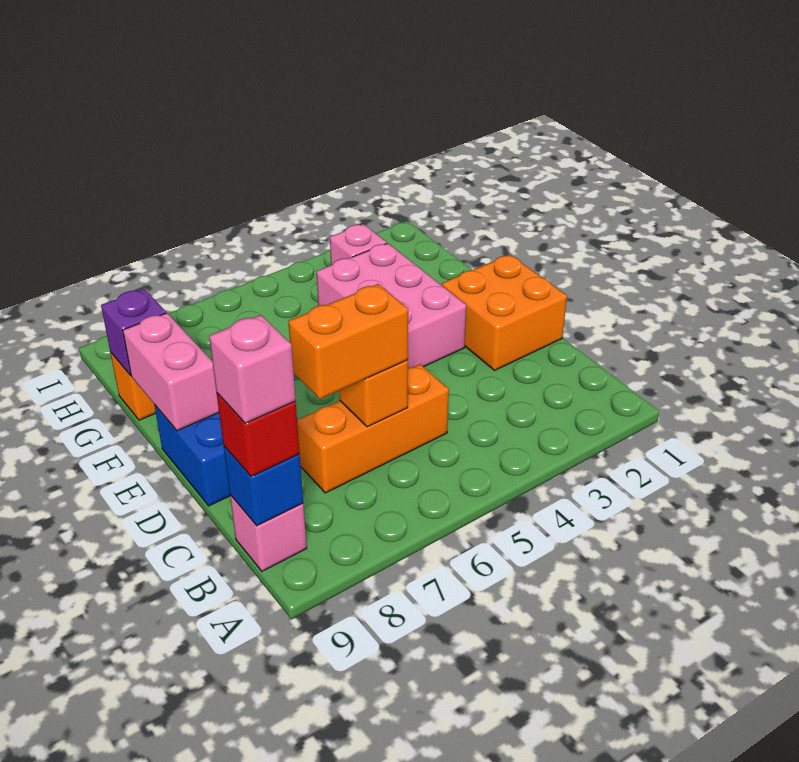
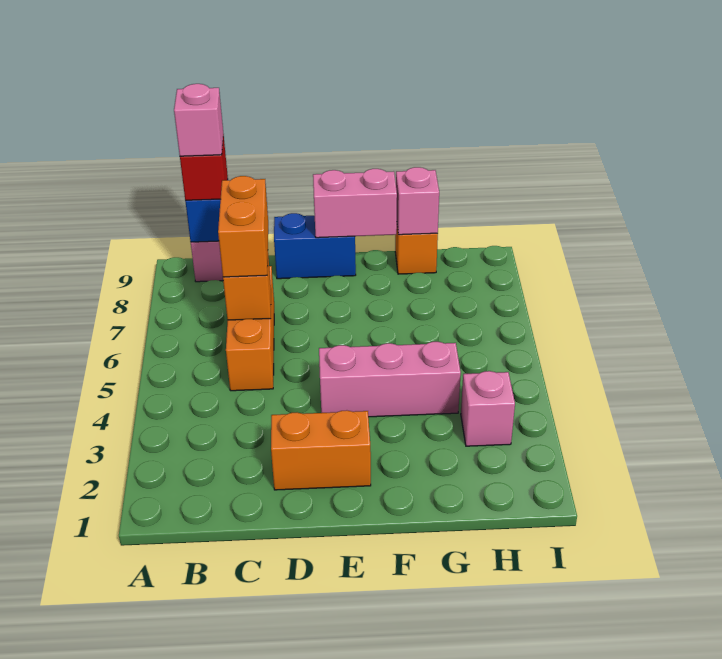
orange 2x2 brick [442,255,567,370] -> orange 1x2 brick [271,410,371,490]
pink 2x3 brick [316,243,466,368] -> pink 1x3 brick [319,342,461,417]
purple 1x1 brick [101,289,166,376] -> pink 1x1 brick [396,167,439,235]

